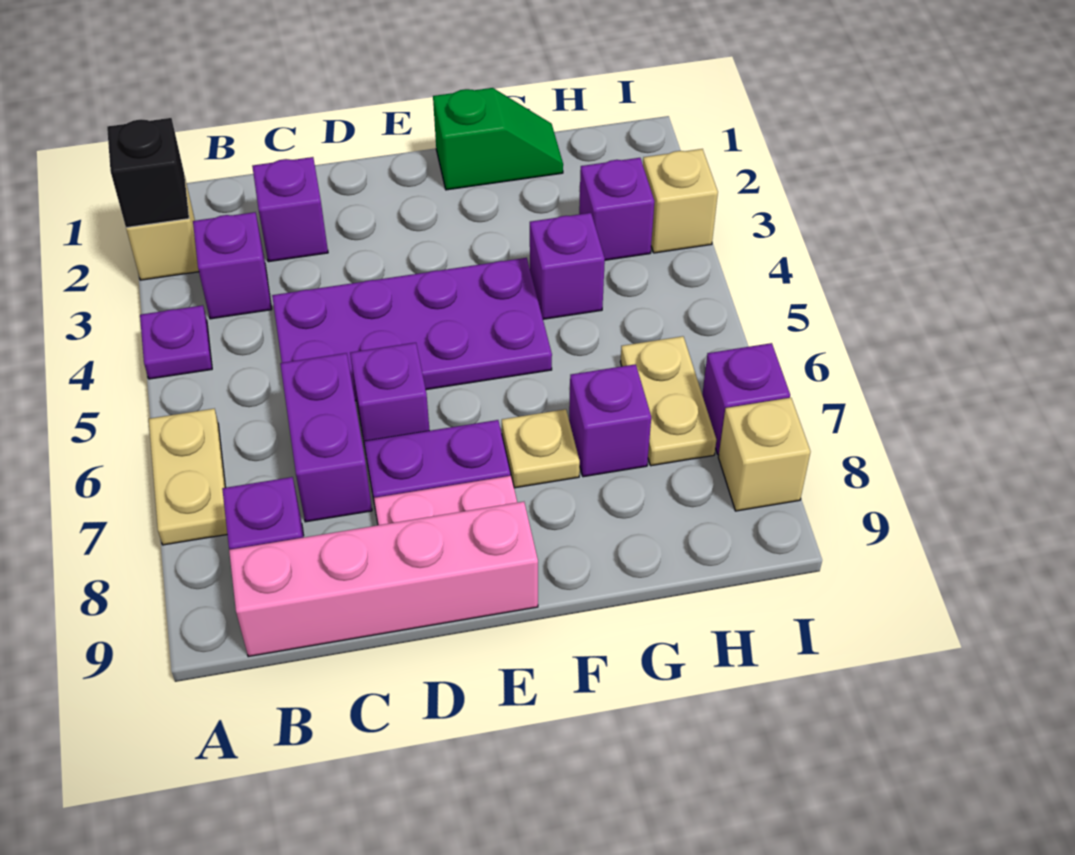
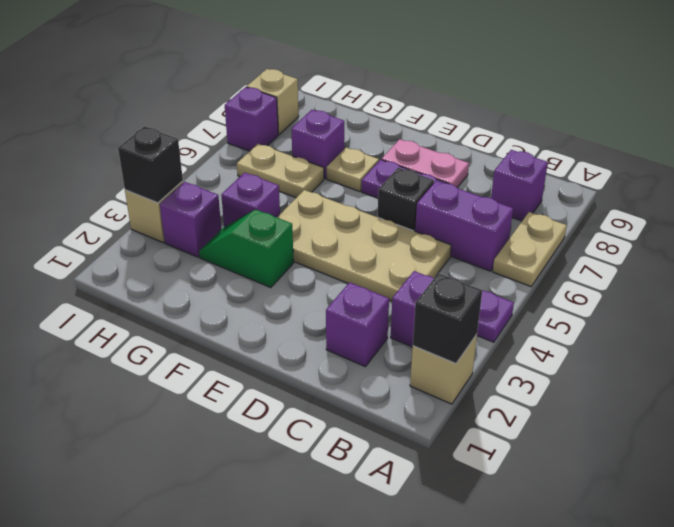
pink 1x4 brick [229,502,538,657] -> none
purple 2x4 plate [272,258,552,401] -> tan 2x4 plate [277,190,451,301]
purple 1x2 brick [280,353,372,522] -> purple 1x2 brick turned to [415,181,513,271]
purple 1x1 brick [350,343,430,452] -> black 1x1 brick [378,168,434,231]
green 1x2 slope [433,88,563,190] -> green 1x2 slope moved to [199,209,294,288]
tan 1x2 plate [620,336,716,466] -> tan 1x2 plate turned to [237,144,324,198]
none -> black 1x1 brick [118,126,183,203]

